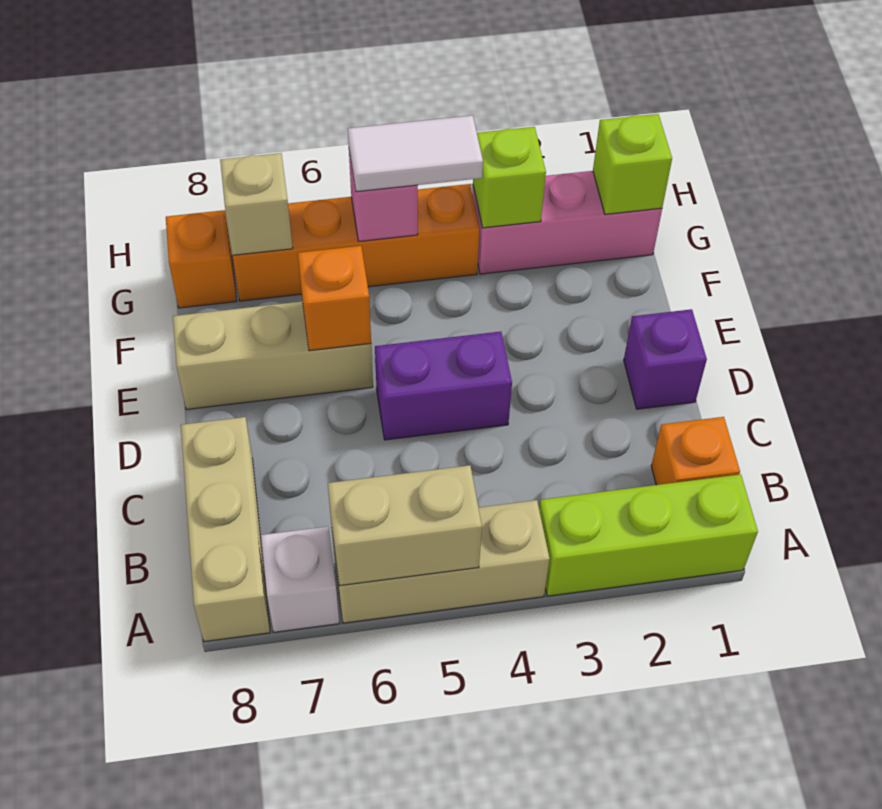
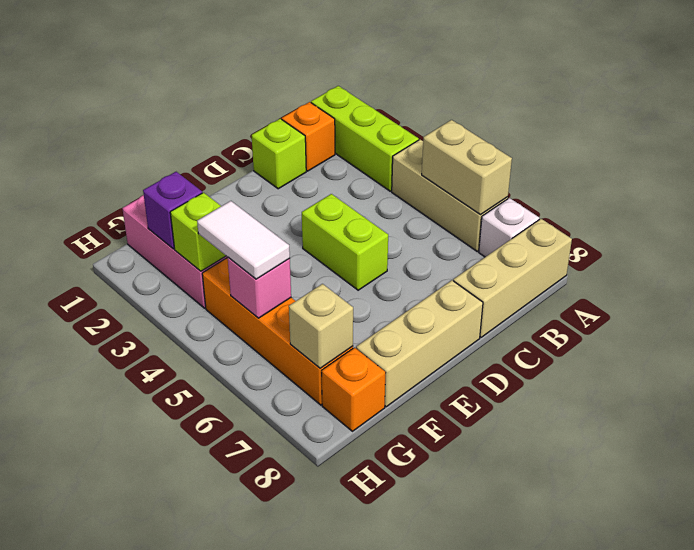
purple 1x1 brick [624,309,707,409] -> purple 1x1 brick moved to [143,172,202,249]
purple 1x2 brick [375,332,512,440] -> lime 1x2 brick [302,194,388,290]
tan 1x3 brick [173,301,373,410] -> tan 1x3 brick turned to [356,280,483,407]
orange 1x1 brick [298,246,371,351] -> none
lime 1x1 brick [593,114,672,214] -> lime 1x1 brick moved to [252,119,306,189]

